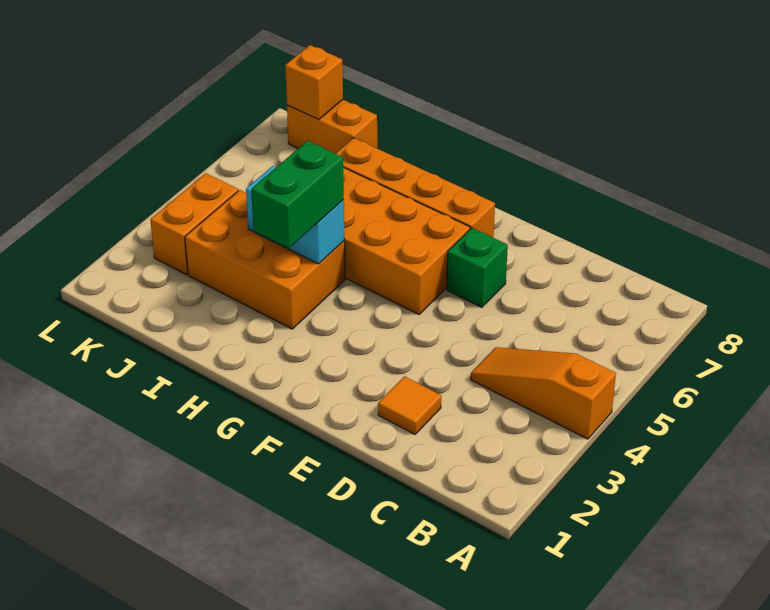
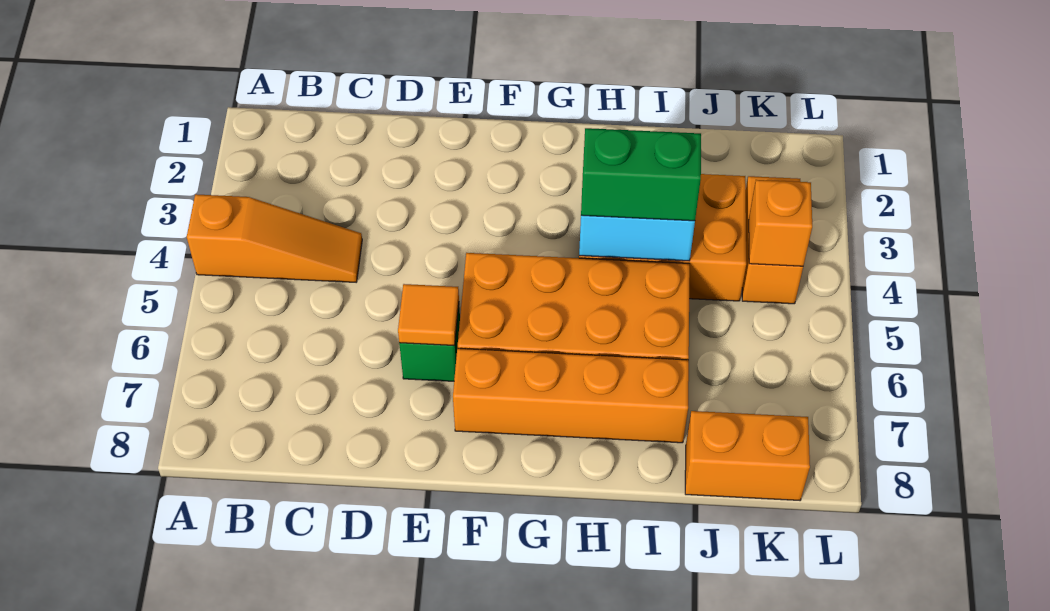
orange 1x1 tile [378,376,441,434] -> orange 1x1 tile moved to [398,284,459,346]
green 1x2 brick [251,141,344,248] -> green 1x2 brick turned to [581,128,701,221]
orange 1x1 brick [285,45,343,120] -> orange 1x1 brick moved to [749,180,812,266]

